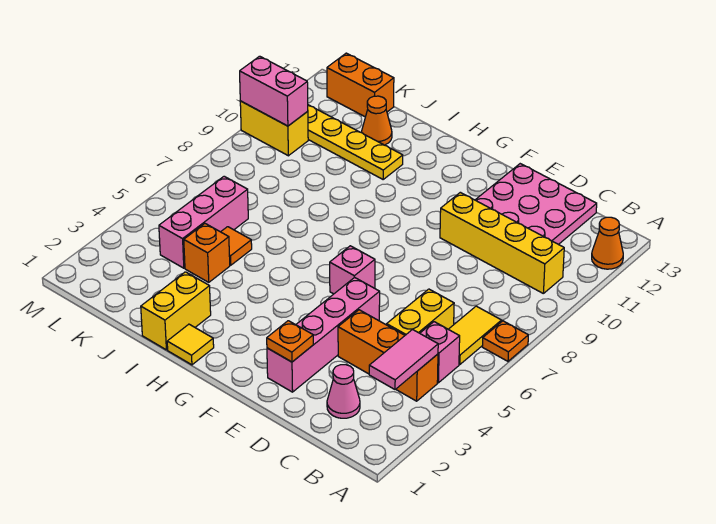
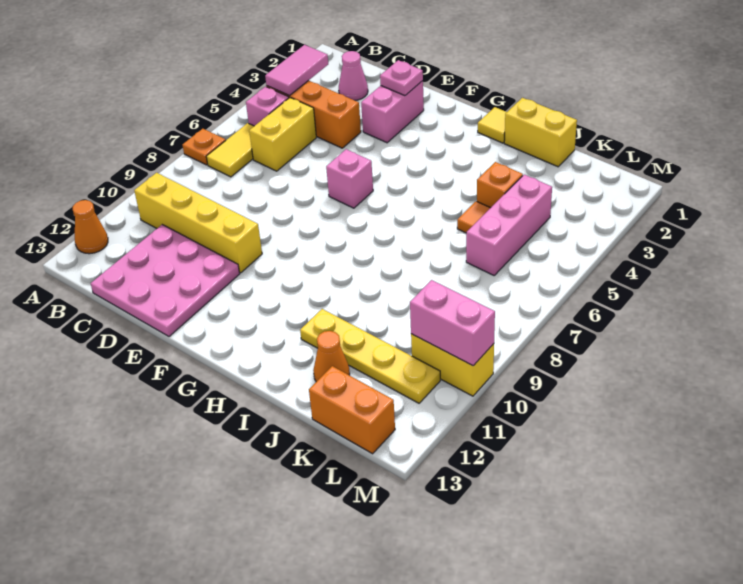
pink 1x4 brick [267,277,380,392] -> pink 1x2 brick [361,81,424,143]
orange 1x1 plate [267,321,313,362] -> pink 1x1 plate [380,60,423,96]
yellow 1x2 brick [141,272,211,350] -> yellow 1x2 brick turned to [504,98,577,167]

